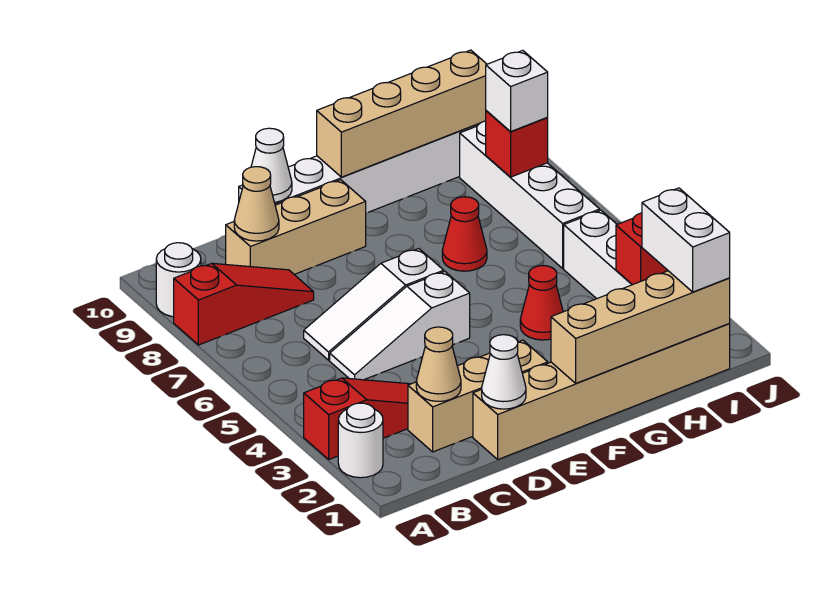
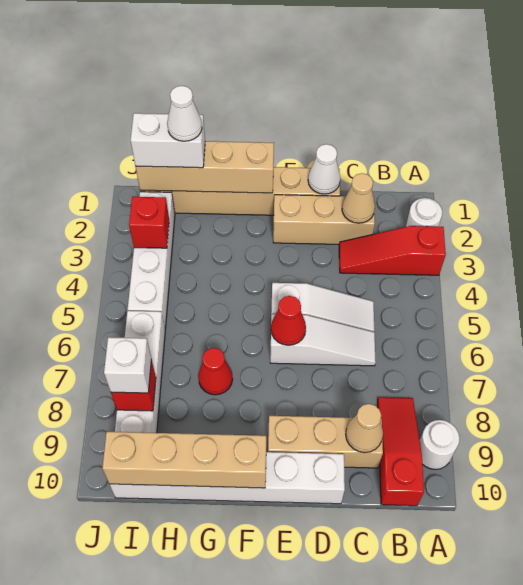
red 1x3 slope [174,263,314,345] -> red 1x3 slope turned to [378,397,424,506]
white 1x1 cone [251,128,292,202] -> white 1x1 cone moved to [167,86,202,141]
red 1x1 cone [520,266,563,340] -> red 1x1 cone moved to [271,296,306,345]
white 1x2 brick [642,188,730,292] -> white 1x2 brick turned to [131,113,205,168]

